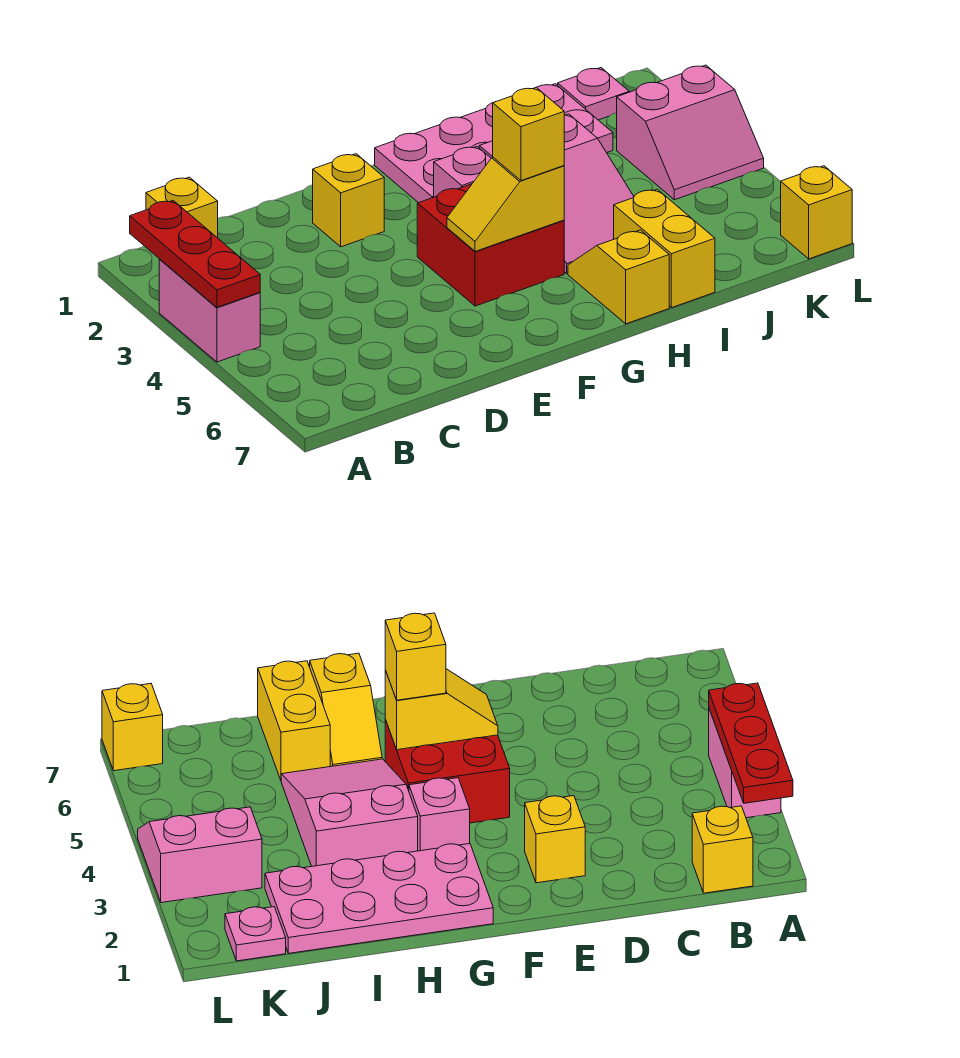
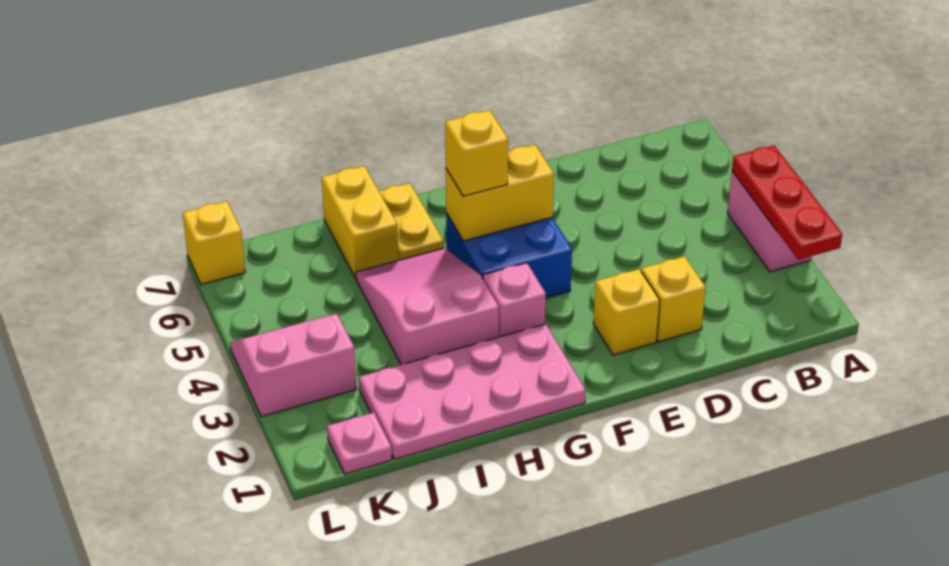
yellow 1x1 brick [146,177,218,238] -> yellow 1x1 brick moved to [641,256,706,342]
red 2x2 brick [417,184,564,306] -> blue 2x2 brick [446,213,572,298]
yellow 1x2 slope [447,157,564,251] -> yellow 1x2 brick [446,145,554,241]
yellow 1x2 slope [568,230,669,324] -> yellow 1x2 plate [379,183,444,260]

